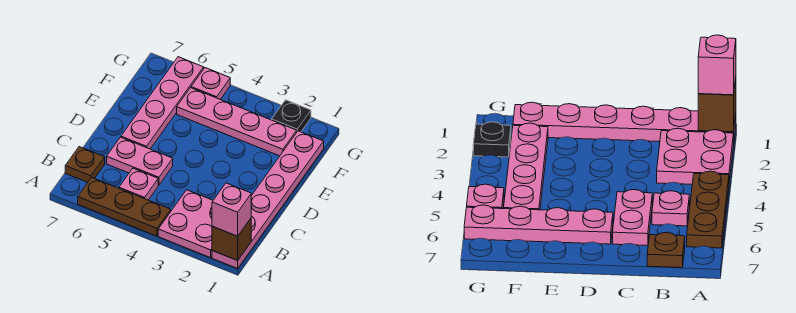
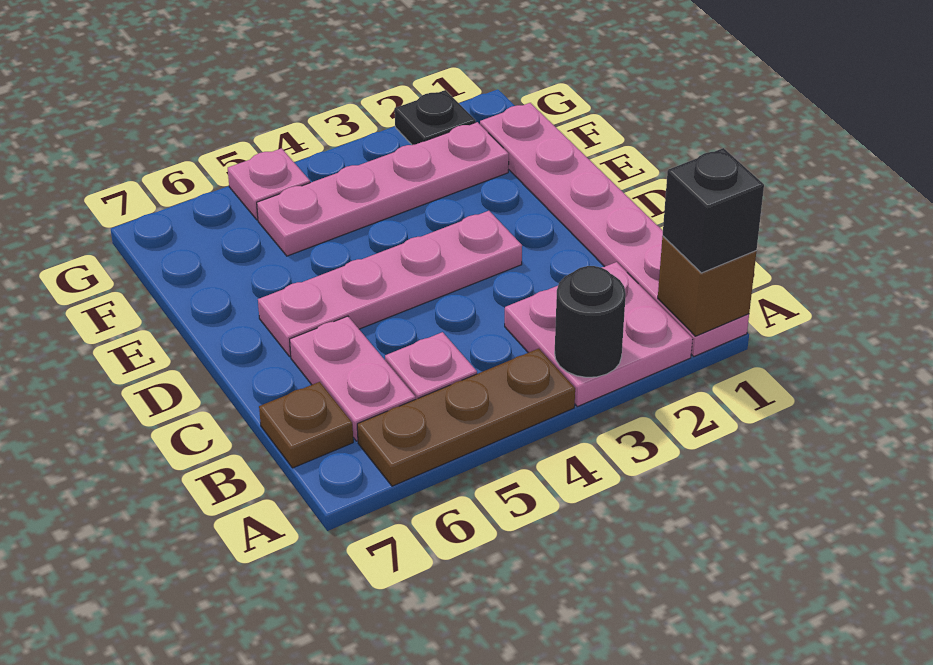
pink 1x1 brick [212,183,251,236] -> black 1x1 brick [663,148,764,273]
none -> black 1x1 round brick [555,266,626,377]
pink 1x2 plate [107,137,173,185] -> pink 1x2 plate turned to [290,316,416,441]
pink 1x4 plate [121,57,204,149] -> pink 1x4 plate turned to [258,211,522,357]

